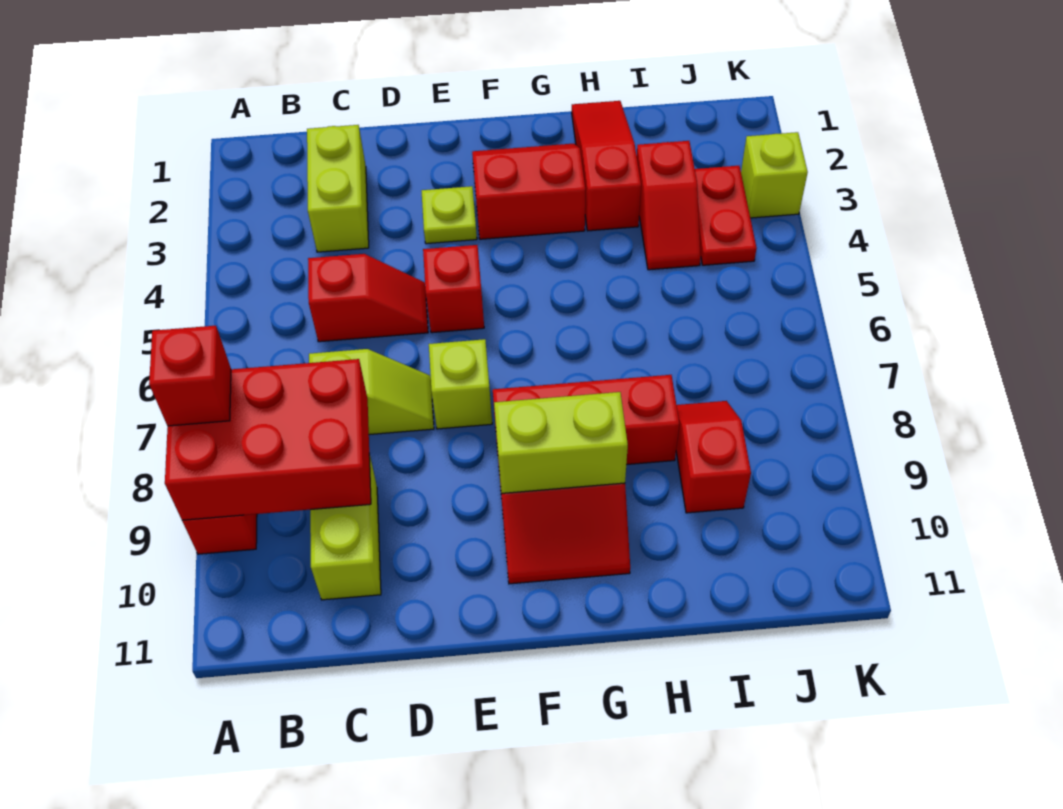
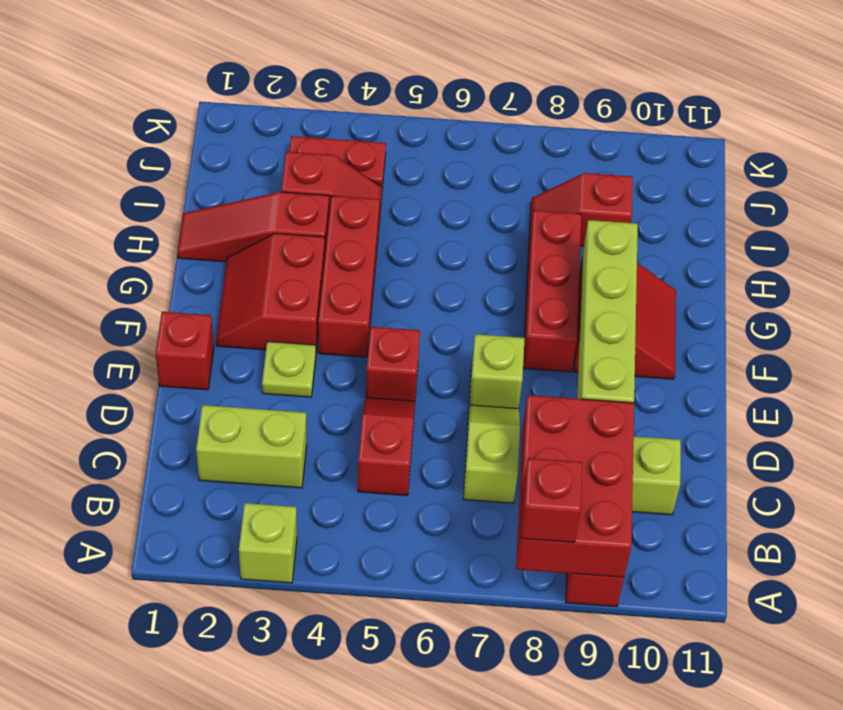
none -> red 1x1 brick [156,312,214,390]
none -> red 1x3 brick [318,196,379,357]
lime 1x2 brick [494,392,628,493] -> lime 1x4 brick [577,220,638,403]
lime 1x1 brick [741,132,808,218] -> lime 1x1 brick moved to [239,503,297,583]

